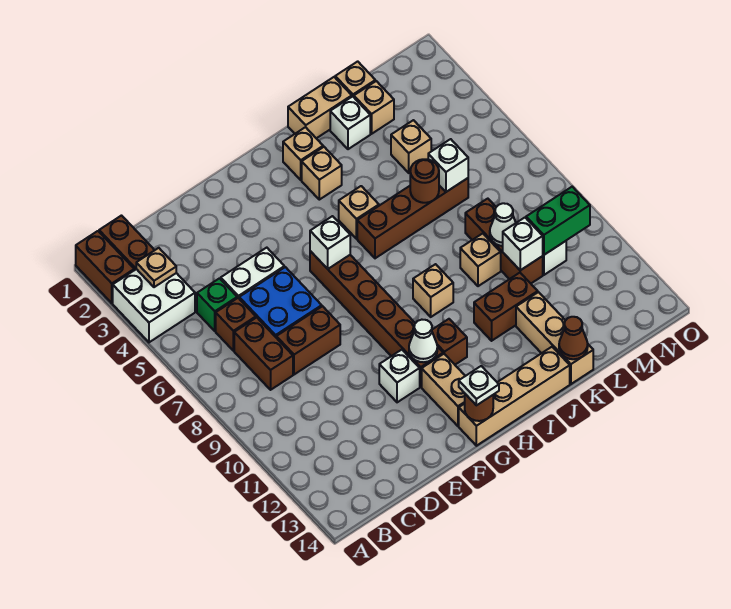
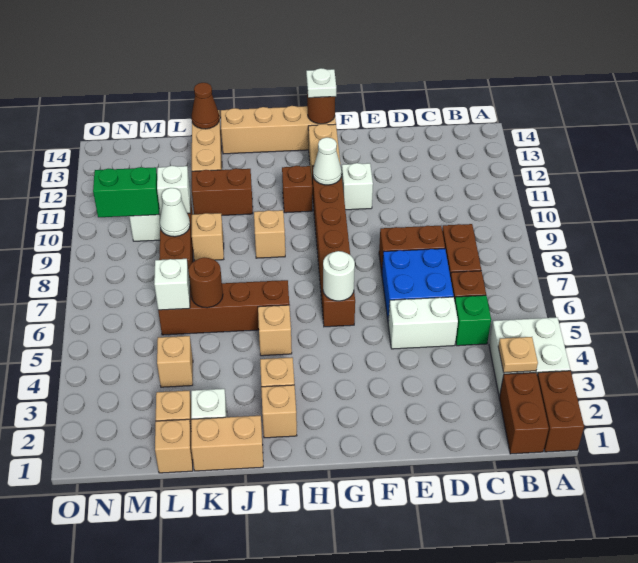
white 1x1 brick [310,216,350,269] -> white 1x1 round brick [323,251,355,301]

